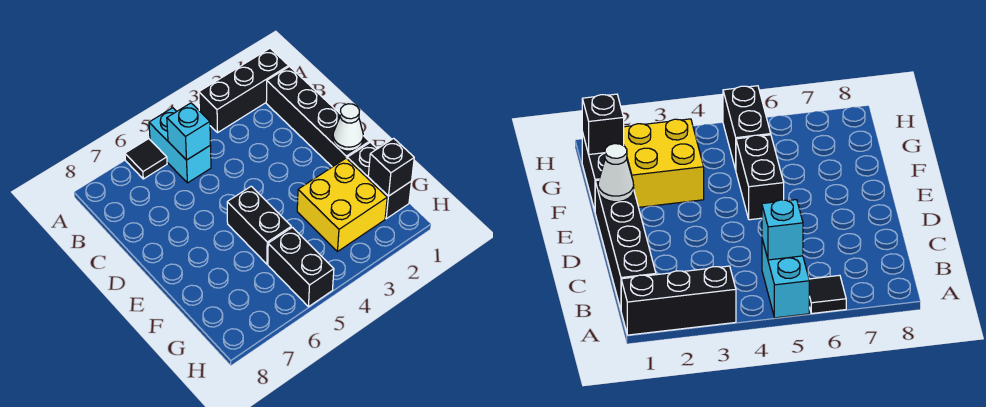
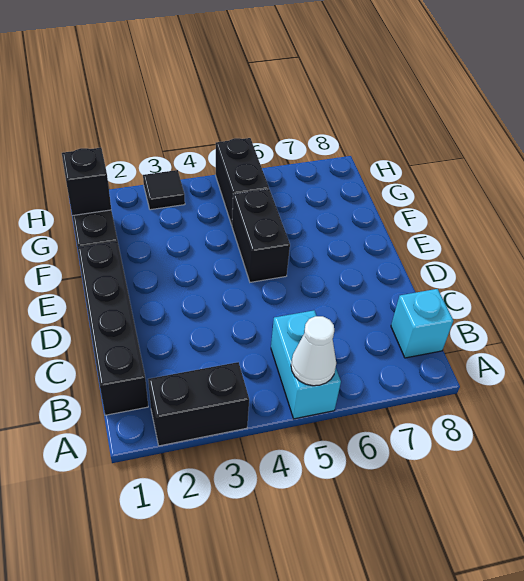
black 1x3 brick [199,48,289,132] -> black 1x2 brick [148,362,249,446]
black 1x1 tile [125,139,167,179] -> black 1x1 tile moved to [143,170,185,210]
cyan 1x1 brick [167,103,211,160] -> cyan 1x1 brick moved to [391,289,453,358]
white 1x1 cone [333,104,363,151] -> white 1x1 cone moved to [291,316,336,386]
yellow 2x2 brick [297,158,387,251] -> none

